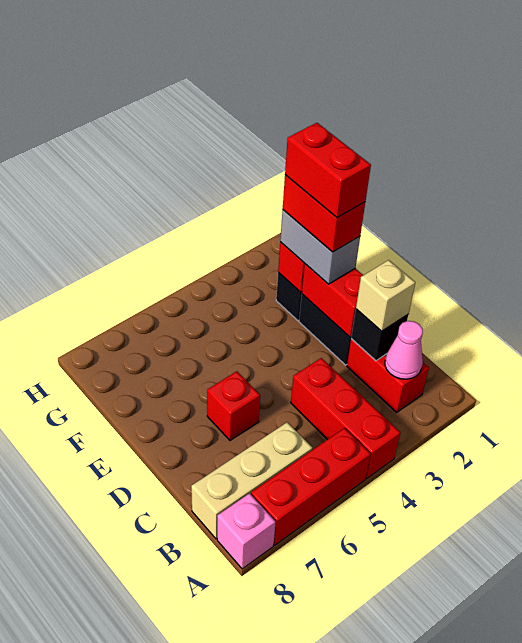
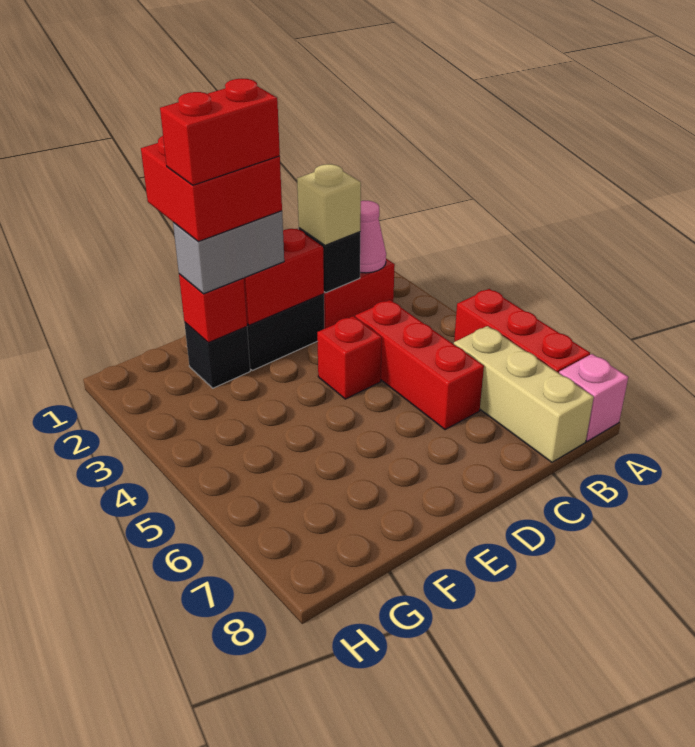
red 1x3 brick [291,358,400,478] -> red 1x3 brick turned to [355,300,484,430]
red 1x1 brick [207,371,260,441] -> red 1x1 brick moved to [317,316,382,399]
red 1x2 brick [283,175,365,252] -> red 2x2 brick [141,136,282,242]

